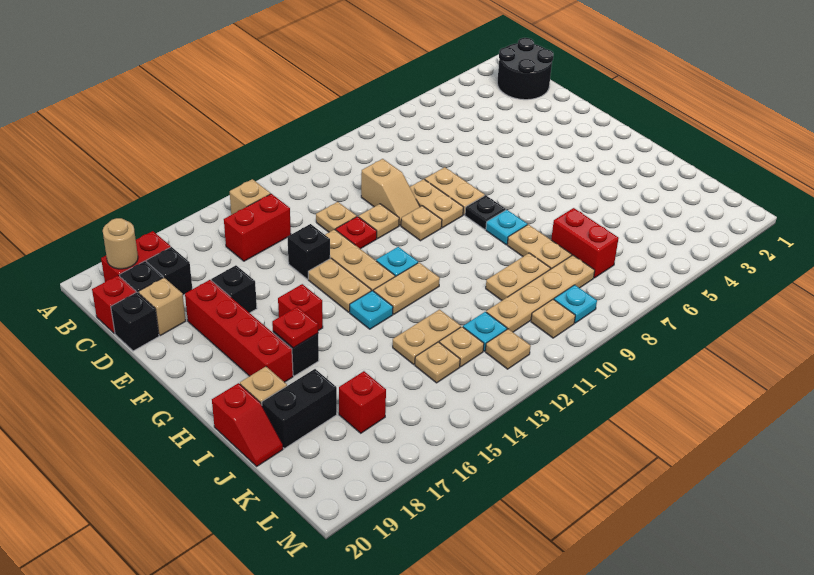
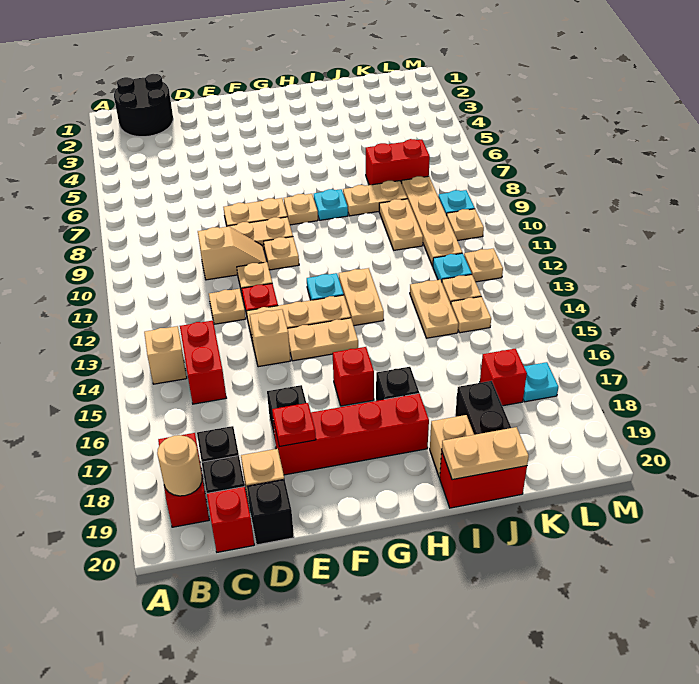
black 1x1 brick [287,224,330,279] -> tan 1x1 brick [250,309,291,367]
black 1x1 plate [465,195,506,230] -> tan 1x1 plate [284,194,318,225]
cyan 1x1 plate [350,290,393,329] -> cyan 1x1 plate moved to [523,362,558,402]
red 1x1 plate [272,307,318,348] -> red 1x1 plate moved to [272,403,316,447]
red 1x2 slope [212,383,283,466] -> red 1x2 brick [440,453,527,508]
none -> tan 1x2 plate [442,427,529,480]

